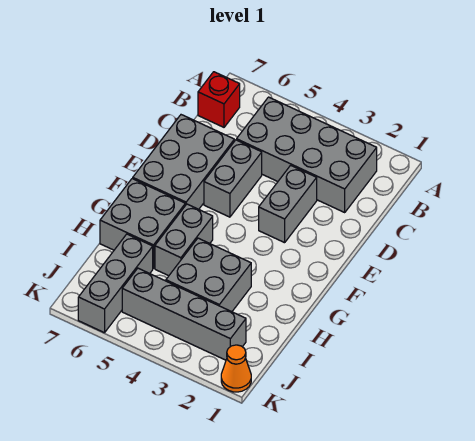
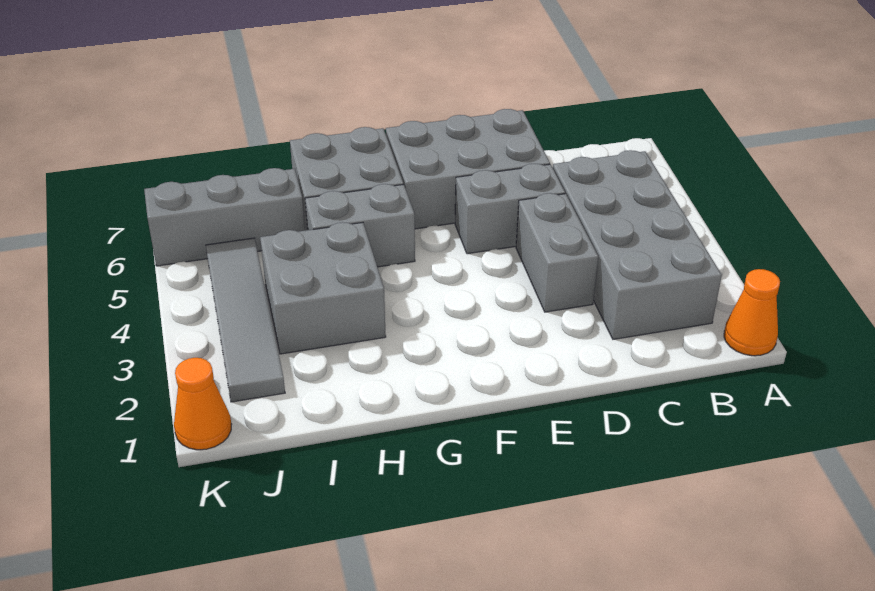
none -> orange 1x1 cone [724,269,780,356]
red 1x1 brick [198,72,240,127] -> none
grey 1x2 brick [259,165,317,243] -> grey 1x2 brick turned to [516,193,598,312]
grey 1x4 brick [122,268,246,360] -> grey 1x4 tile [206,238,285,402]

